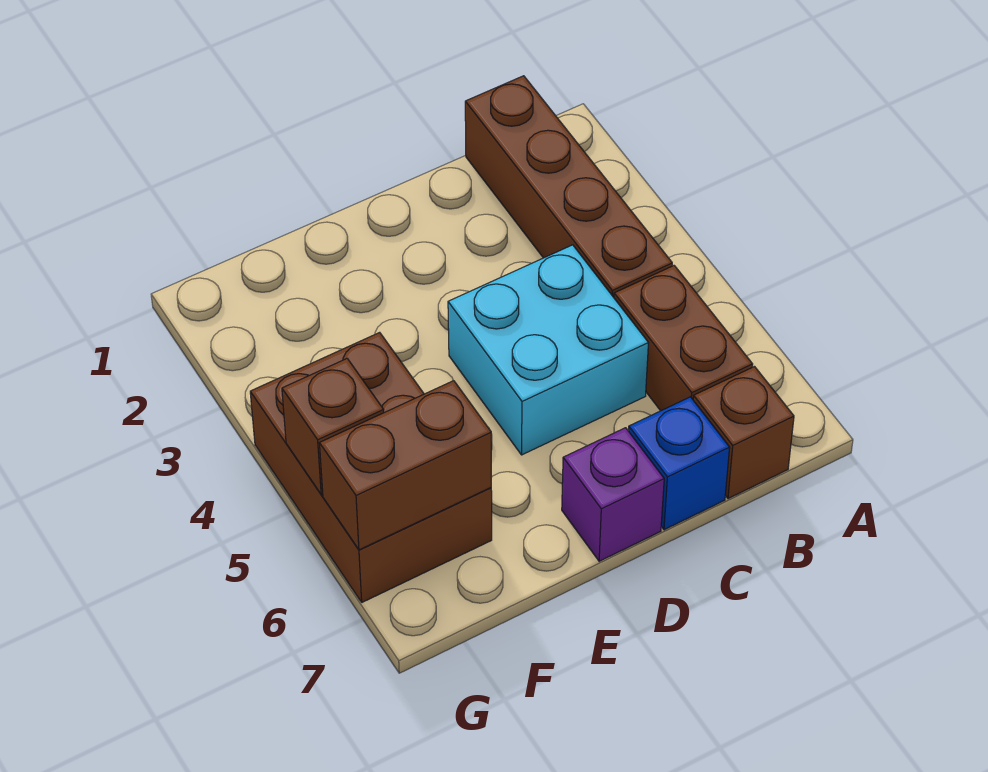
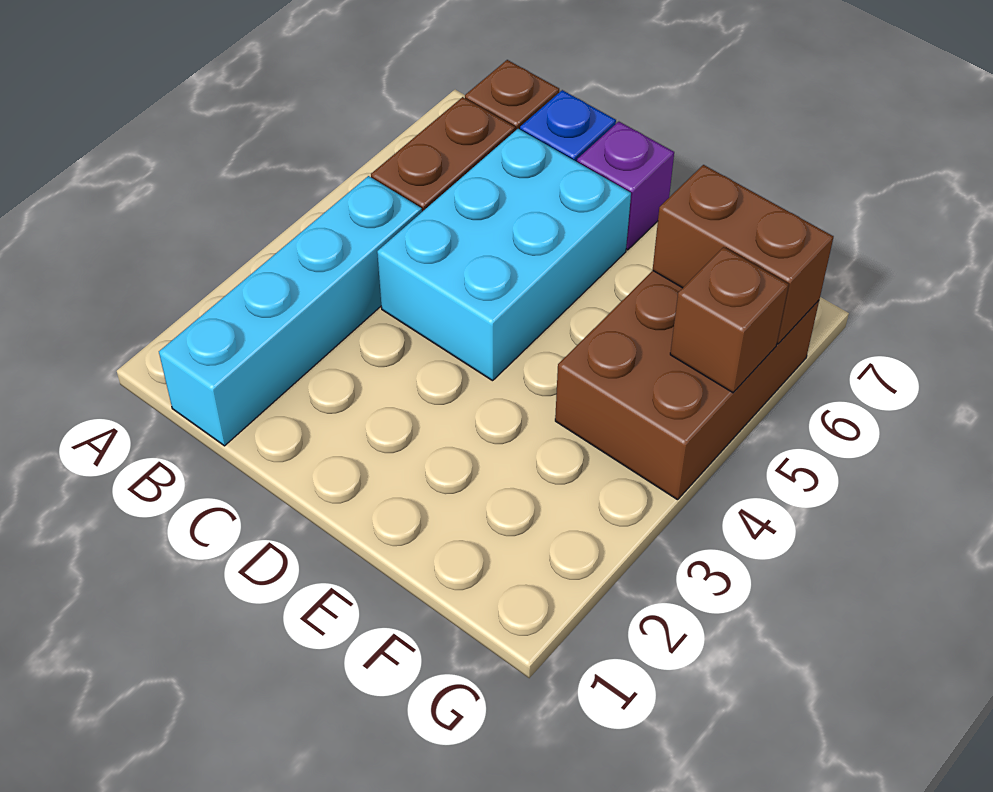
brown 1x4 brick [465,76,672,297] -> cyan 1x4 brick [159,176,422,446]
cyan 2x2 brick [448,245,648,455] -> cyan 2x3 brick [377,129,631,381]

